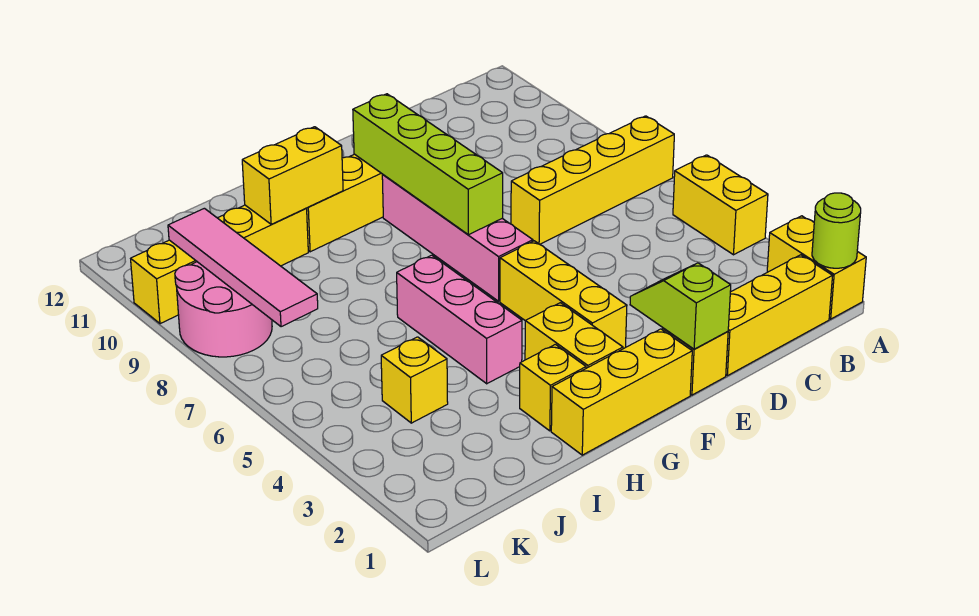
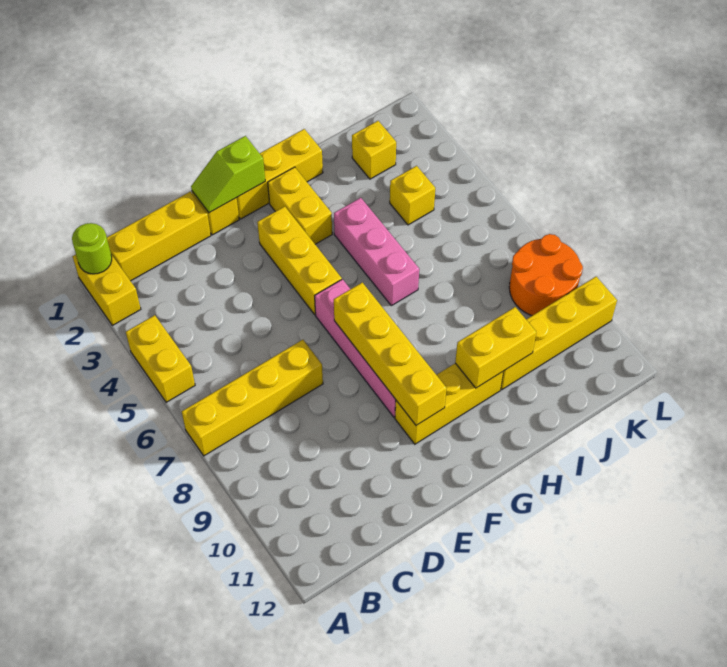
lime 1x2 slope [630,263,731,349] -> lime 1x2 slope turned to [191,136,265,213]
lime 1x4 brick [353,94,503,235] -> yellow 1x4 brick [334,283,447,425]
yellow 1x1 brick [520,344,586,431] -> yellow 1x1 brick moved to [352,121,396,179]
pink 1x4 tile [168,208,318,327] -> none
pink 2x2 round brick [175,262,272,357] -> orange 2x2 round brick [509,234,583,316]

